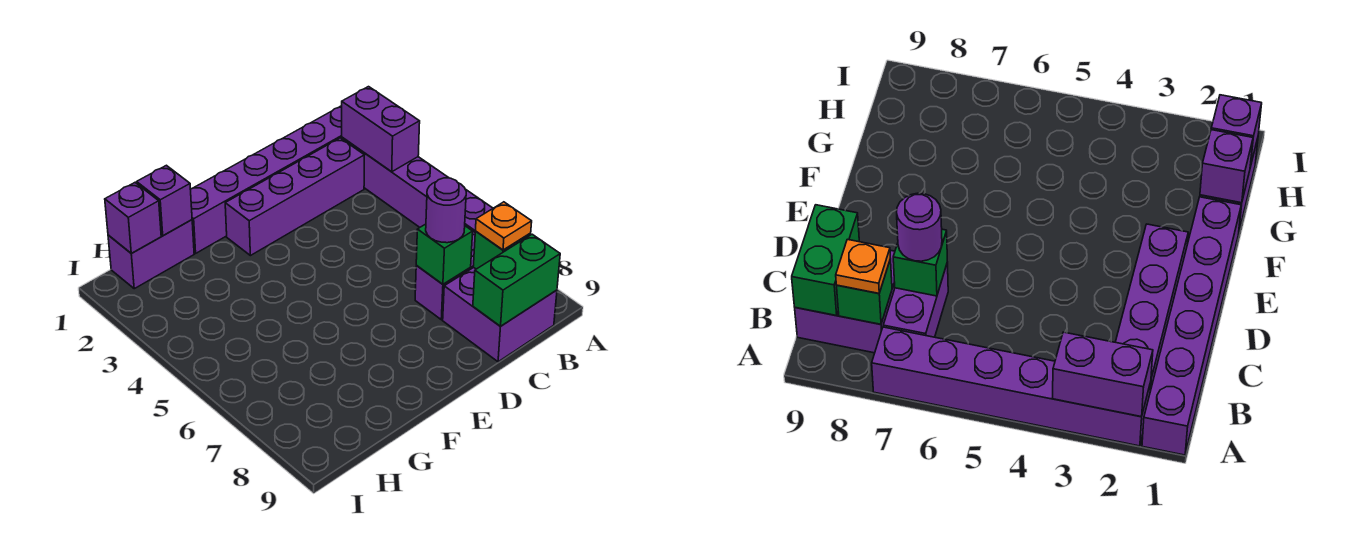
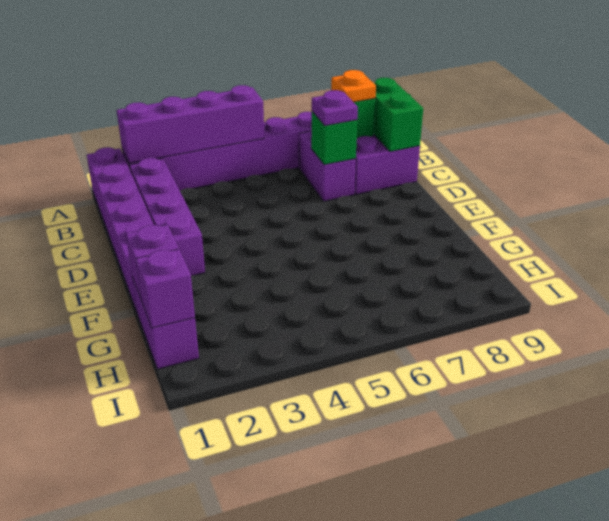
purple 1x2 brick [342,87,420,172] -> purple 1x4 brick [117,85,264,163]
purple 1x1 round brick [426,178,466,243] -> purple 1x1 plate [312,90,358,126]

